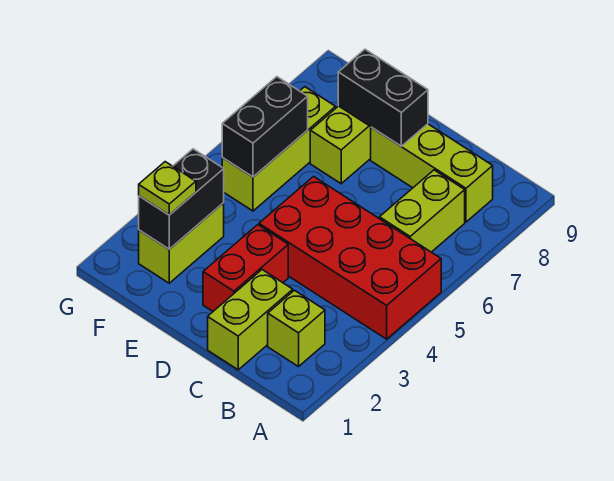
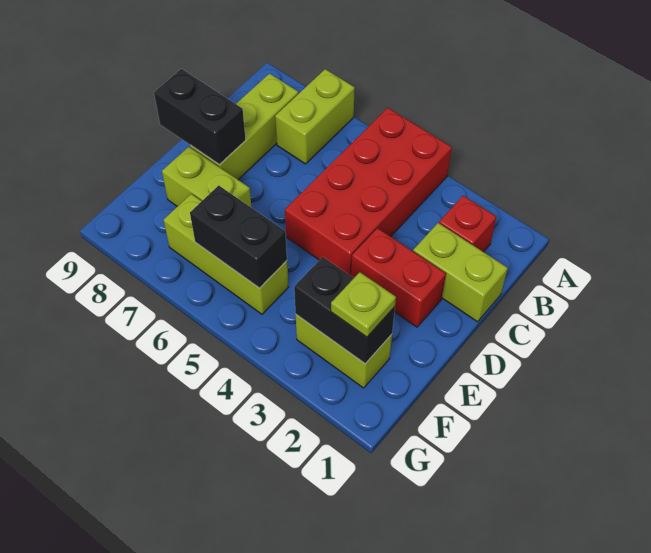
lime 1x1 brick [268,290,325,367] -> red 1x1 brick [439,196,496,252]
lime 1x2 brick [379,170,465,252] -> lime 1x2 brick turned to [275,69,355,164]
black 1x2 brick [338,49,428,146] -> black 1x2 brick turned to [154,69,246,165]

